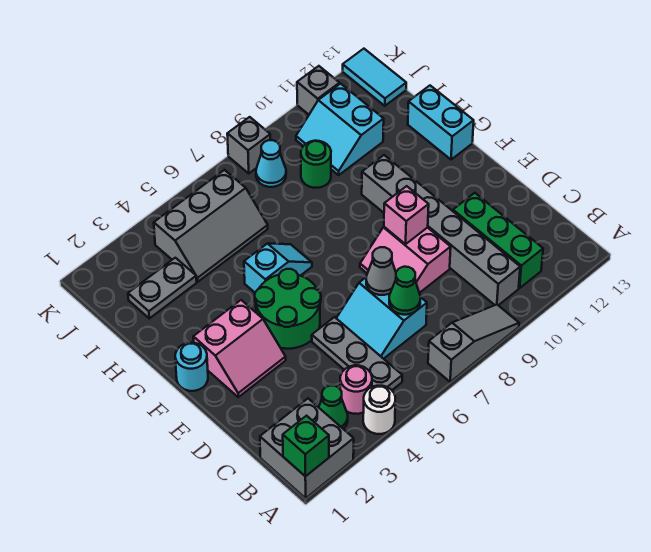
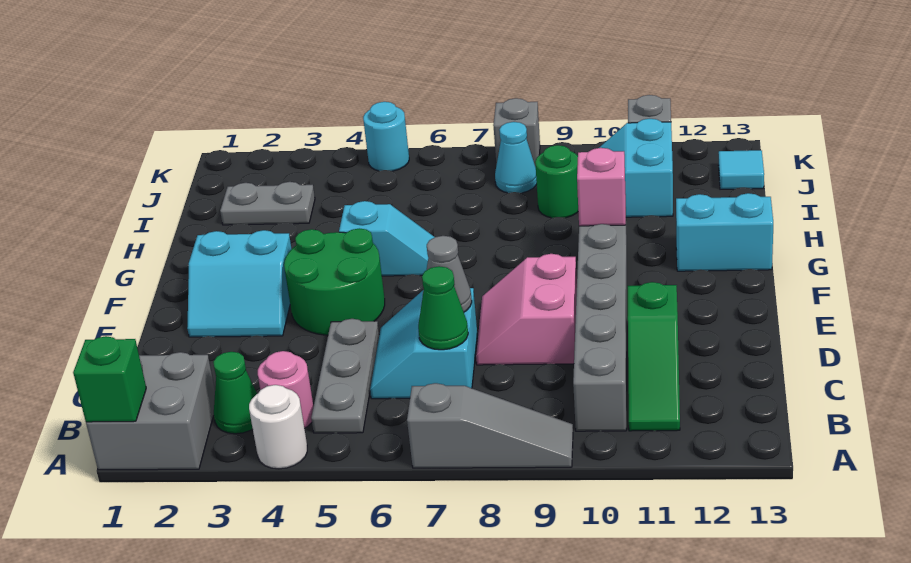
green 1x3 brick [453,193,543,288] -> green 1x3 slope [628,282,680,431]
pink 2x2 slope [193,300,286,397] -> cyan 2x2 slope [187,230,292,337]
pink 1x1 brick [384,186,429,244] -> pink 1x1 brick moved to [577,148,626,226]
cyan 1x1 round brick [175,343,208,391] -> cyan 1x1 round brick moved to [363,102,409,171]
cyan 1x2 brick [408,86,474,160] -> cyan 1x2 brick turned to [676,193,773,271]
grey 2x3 slope [154,170,268,282] -> none
cyan 1x2 tile [343,49,406,106] -> cyan 1x1 tile [719,150,764,189]

